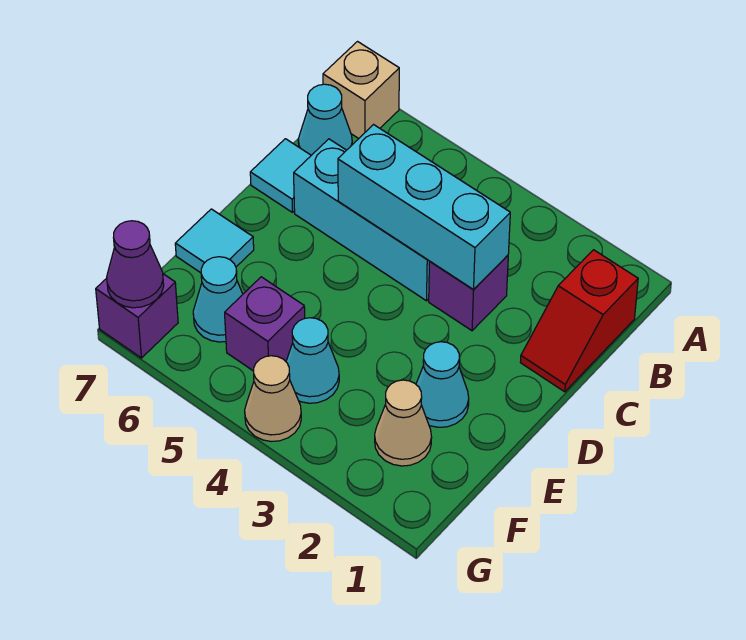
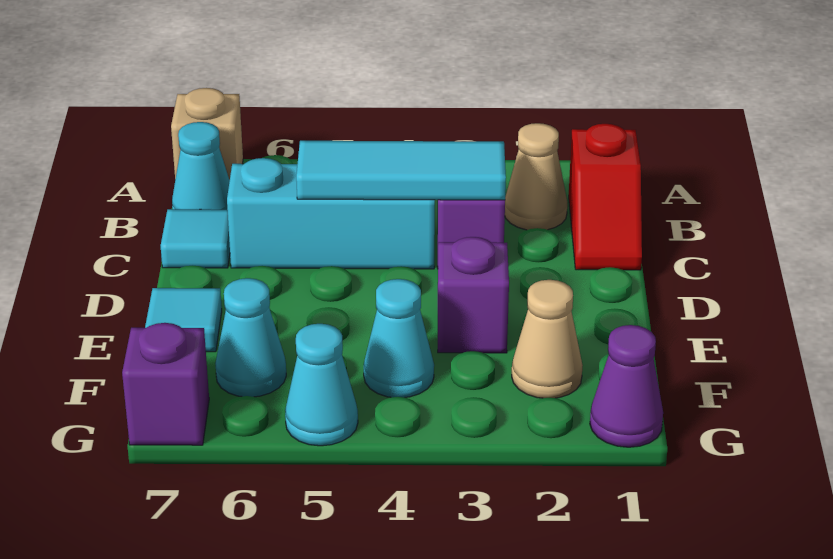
cyan 1x3 brick [338,125,510,289] -> cyan 1x3 tile [296,141,506,200]
cyan 1x1 cone [416,342,469,427] -> cyan 1x1 cone moved to [285,324,358,446]
purple 1x1 brick [225,277,305,371] -> purple 1x1 brick moved to [438,237,509,353]
tan 1x1 cone [245,356,301,442] -> tan 1x1 cone moved to [505,123,567,230]
purple 1x1 cone [107,221,164,308] -> purple 1x1 cone moved to [590,325,663,447]

